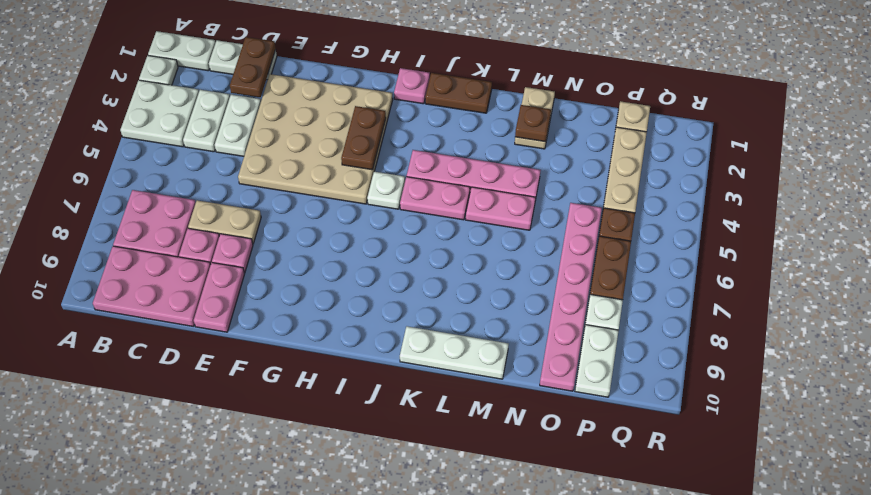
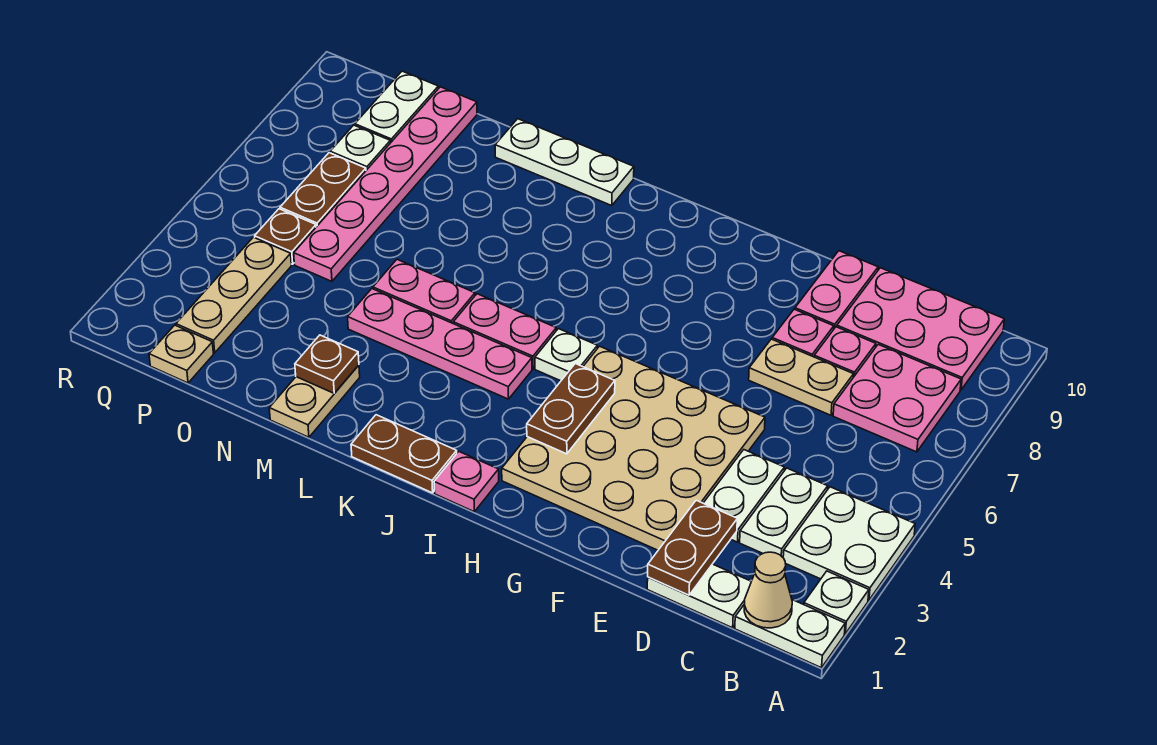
none -> tan 1x1 cone [744,552,792,628]

